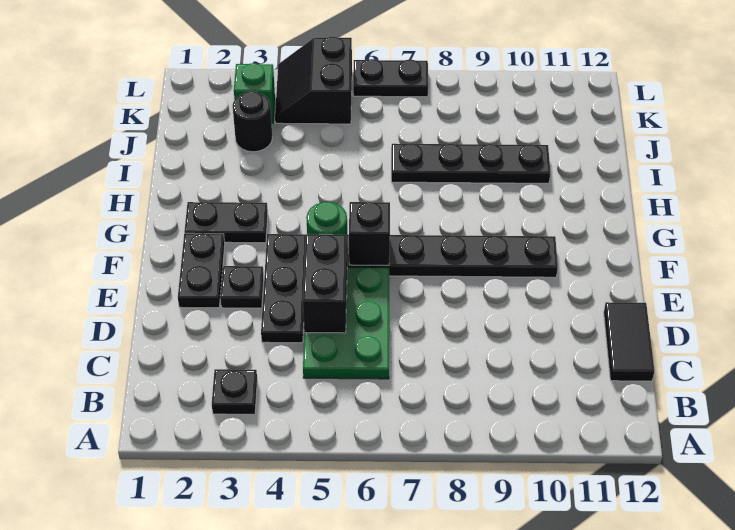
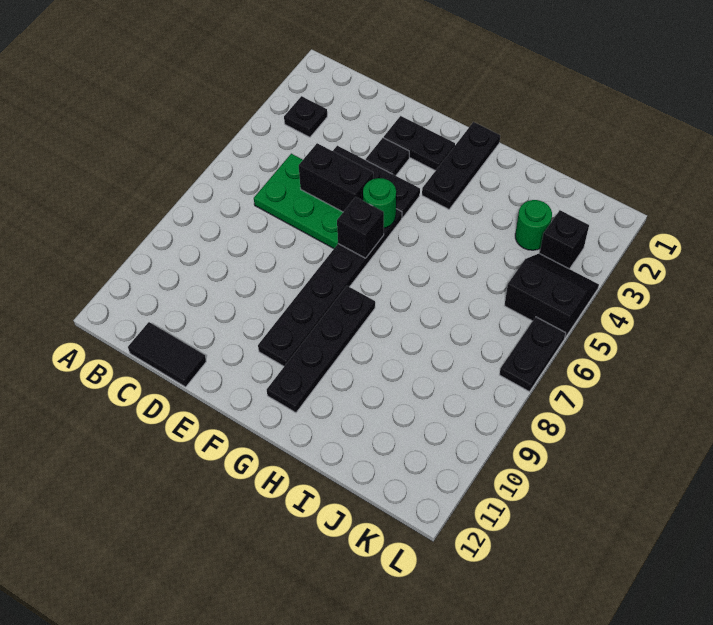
black 1x2 plate [184,202,268,243] -> black 1x3 plate [422,122,500,209]
black 1x4 plate [391,143,550,183] -> black 1x4 plate moved to [267,286,375,413]
black 1x1 round brick [232,91,272,152] -> green 1x1 round brick [515,200,552,250]
green 1x1 brick [234,63,275,123] -> black 1x1 brick [540,210,589,269]

